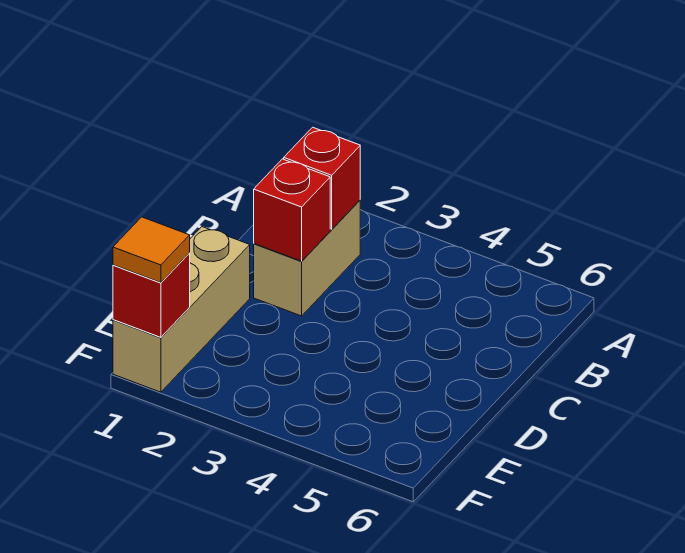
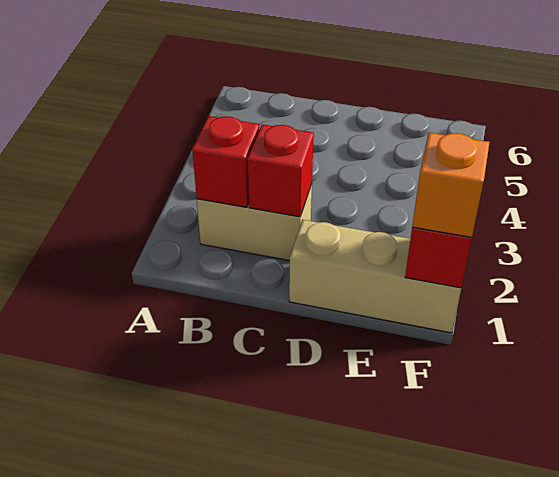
orange 1x1 tile [113,217,190,283] -> orange 1x1 brick [412,132,490,237]

